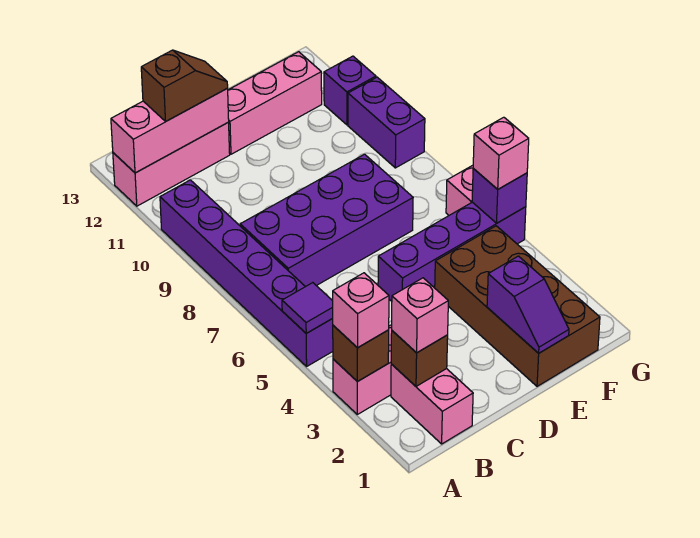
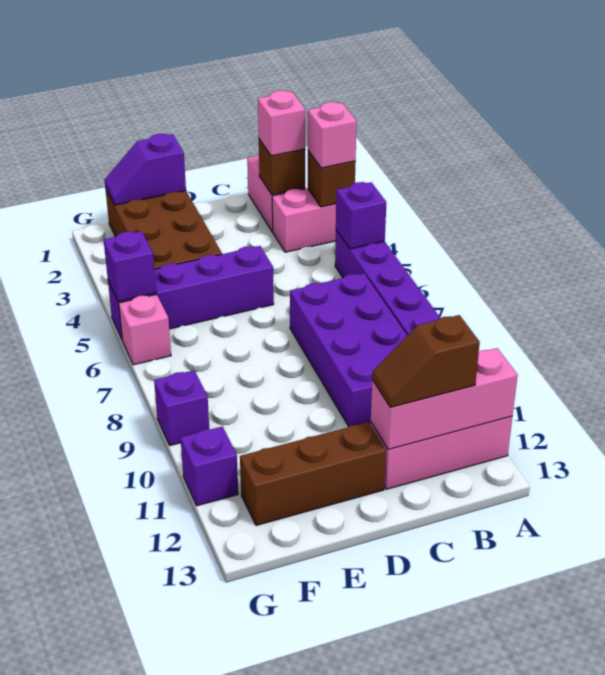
purple 1x1 tile [282,283,333,333] -> purple 1x1 brick [336,182,386,249]
purple 2x4 brick [240,154,413,287] -> purple 2x4 brick turned to [290,273,407,427]
pink 1x3 brick [228,52,322,154] -> brown 1x3 brick [240,422,386,526]
purple 1x2 slope [487,256,569,353] -> purple 1x2 slope turned to [105,134,186,205]
pink 1x1 brick [473,117,529,189] -> none
purple 1x2 brick [348,77,425,168] -> purple 1x1 brick [154,370,209,446]

